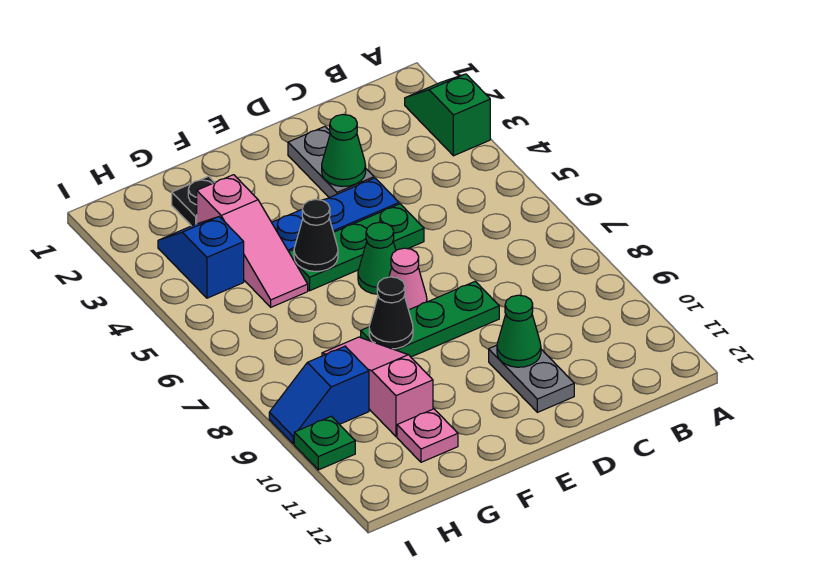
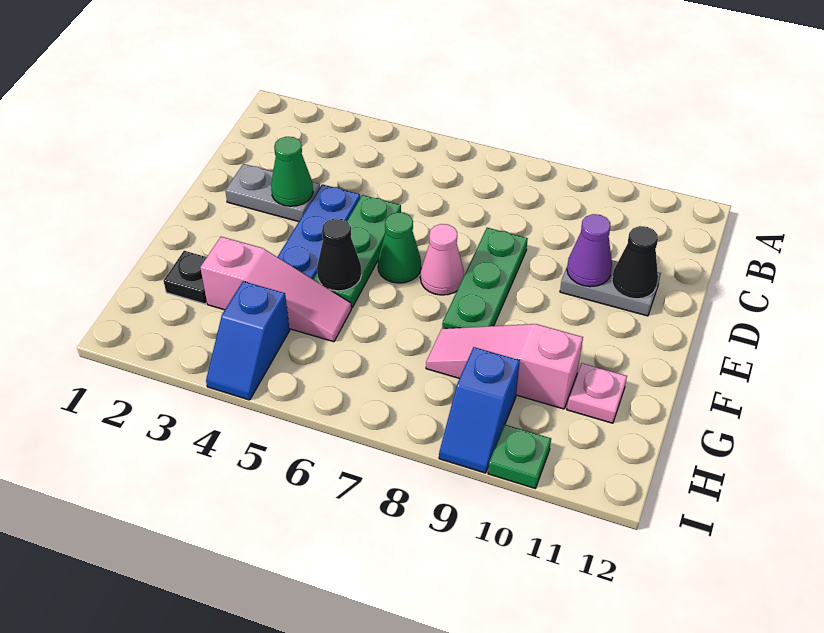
green 1x2 slope [405,74,490,156] -> none
green 1x1 cone [497,295,541,367] -> purple 1x1 cone [567,214,612,287]
black 1x1 cone [369,277,413,349] -> black 1x1 cone moved to [612,226,658,299]
blue 1x2 slope [158,217,244,298] -> blue 1x2 slope turned to [206,281,290,400]

